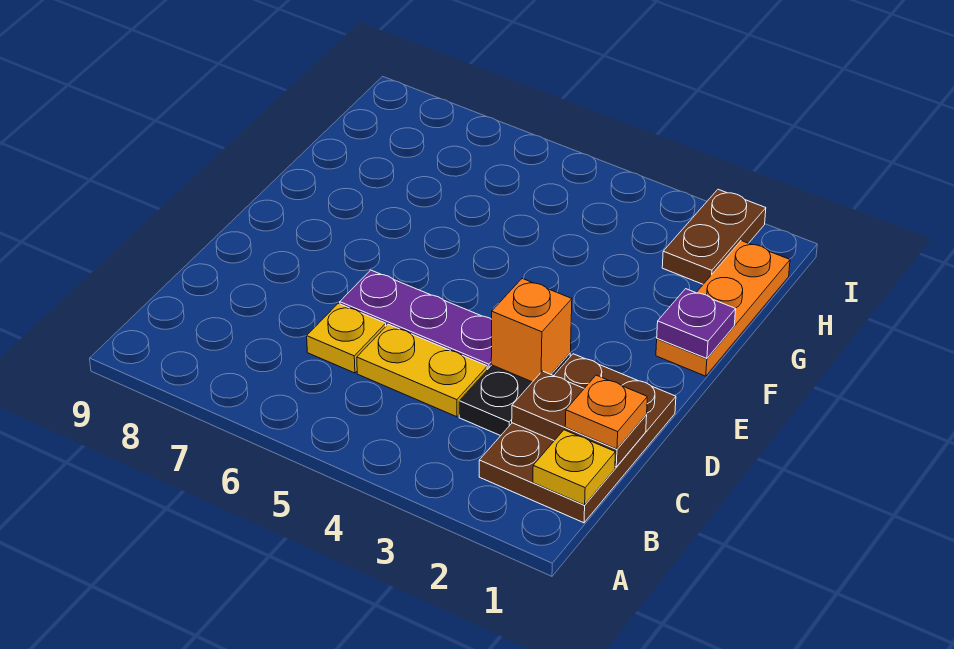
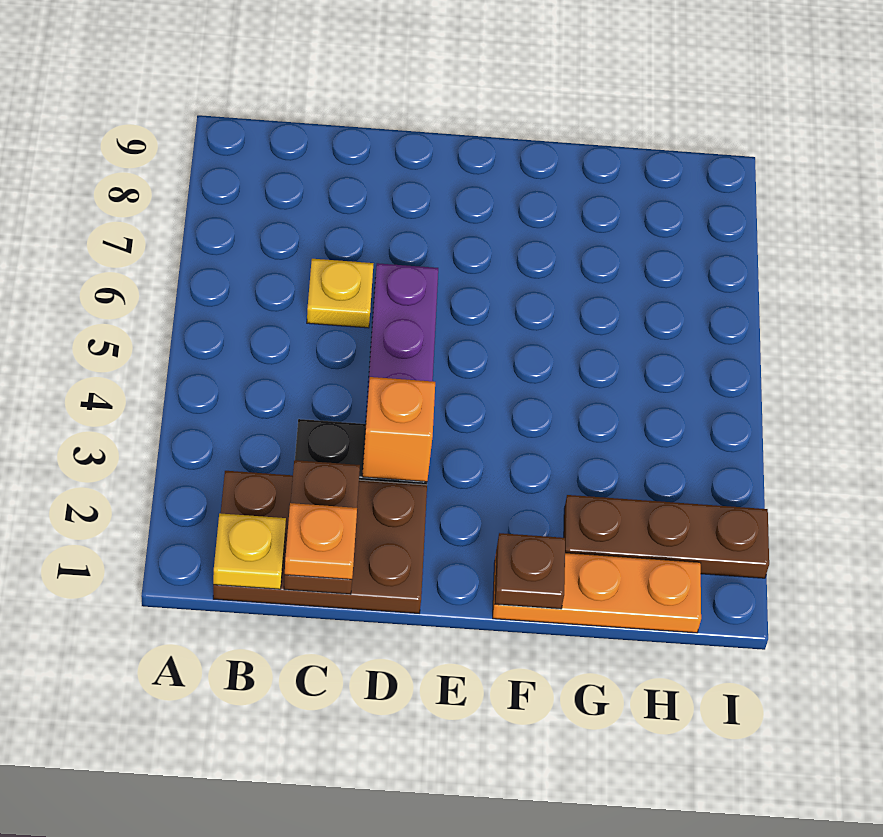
yellow 1x2 plate [357,324,487,417] -> none
purple 1x1 plate [657,289,736,359] -> brown 1x1 plate [495,533,565,609]
brown 1x2 plate [662,189,766,284] -> brown 1x3 plate [564,495,769,578]

